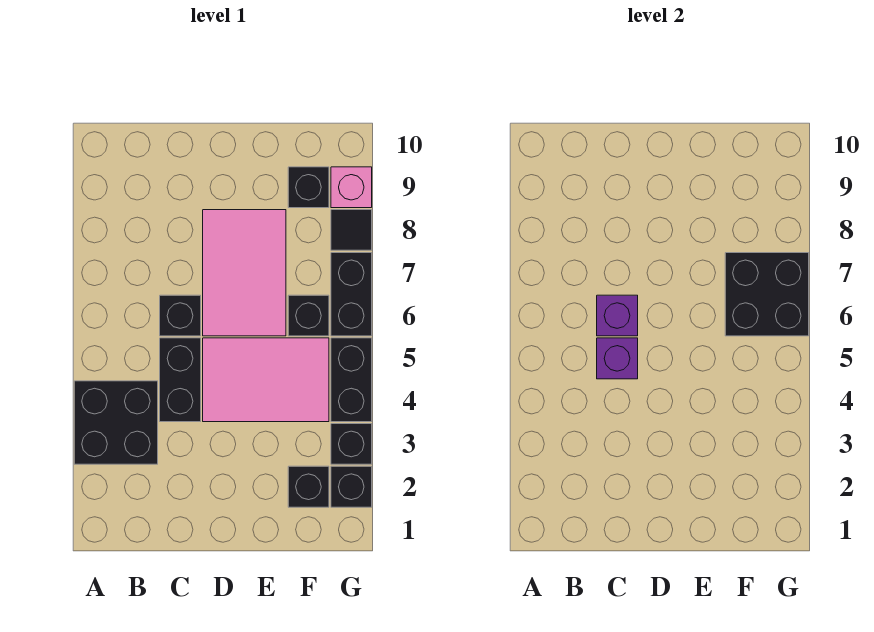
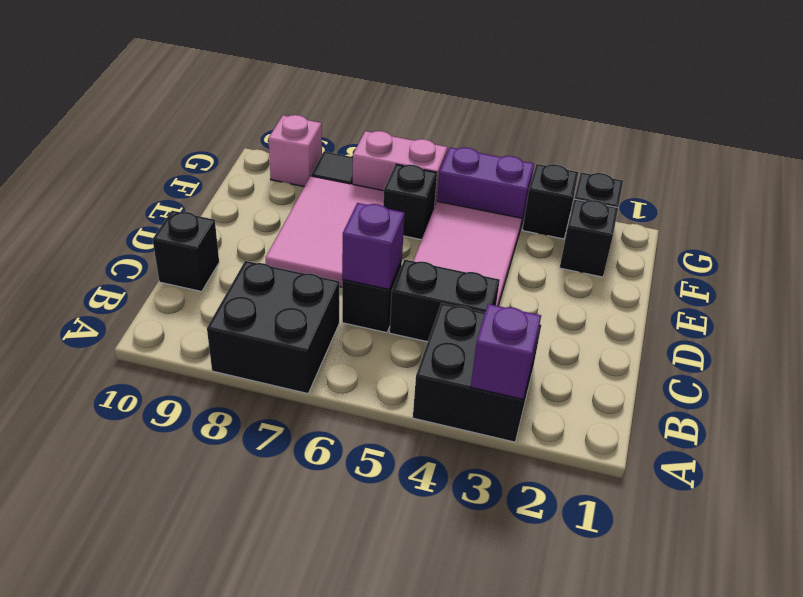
purple 1x1 brick [597,338,638,379] -> purple 1x1 brick moved to [471,304,541,399]
pink 2x3 tile [203,210,286,336] -> pink 2x3 tile turned to [266,176,384,287]
black 2x2 brick [725,253,809,336] -> black 2x2 brick moved to [207,261,339,394]
black 1x1 brick [288,167,329,208] -> black 1x1 brick moved to [152,211,219,292]
black 1x2 brick [331,338,372,422] -> purple 1x2 brick [437,147,534,229]
black 1x2 brick [331,253,372,336] -> pink 1x2 brick [353,131,447,207]

